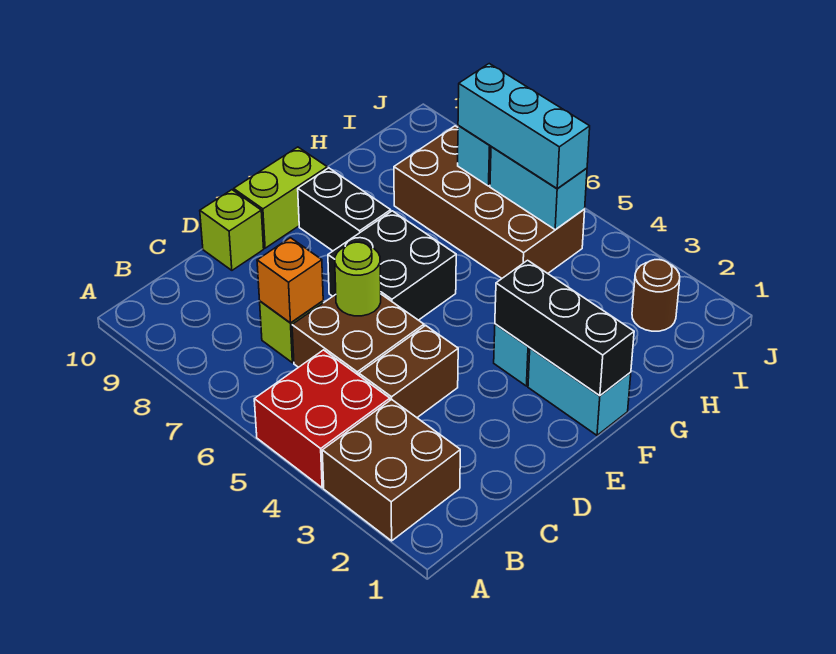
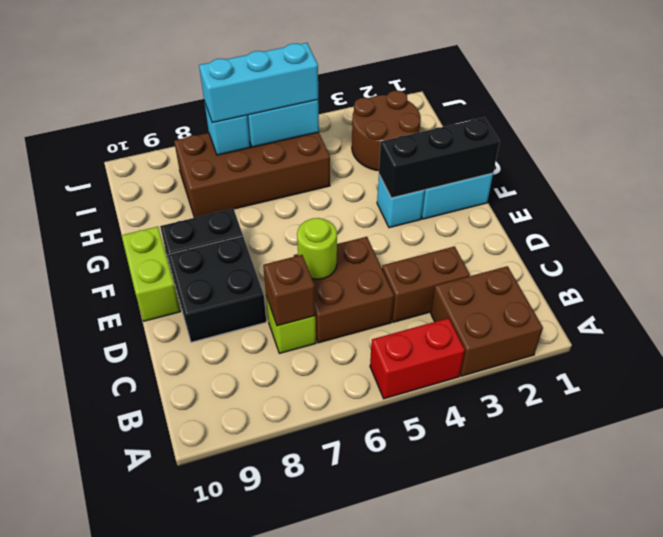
red 2x2 brick [254,350,390,488] -> red 1x2 brick [370,318,465,399]
brown 1x2 brick [359,325,458,417] -> brown 1x2 brick turned to [382,246,470,322]
orange 1x1 brick [257,238,323,323] -> brown 1x1 brick [263,255,315,326]
lime 1x1 brick [200,190,264,270] -> none
black 2x2 brick [328,211,456,320] -> black 2x2 brick moved to [168,236,266,342]
brown 1x1 round brick [632,260,680,331] -> brown 2x2 round brick [352,91,421,171]

